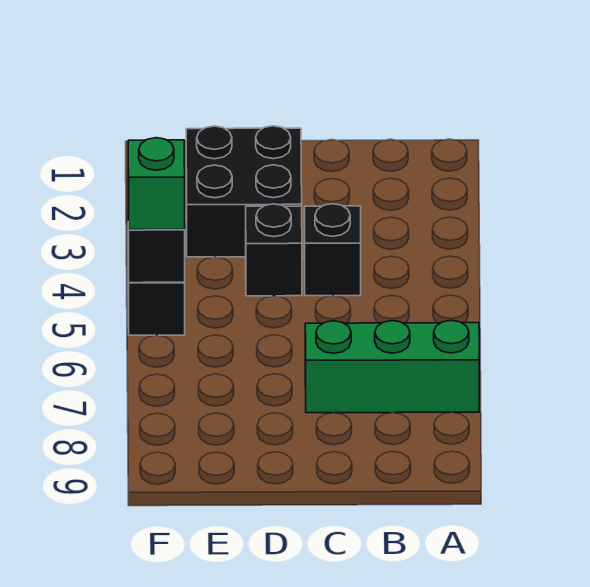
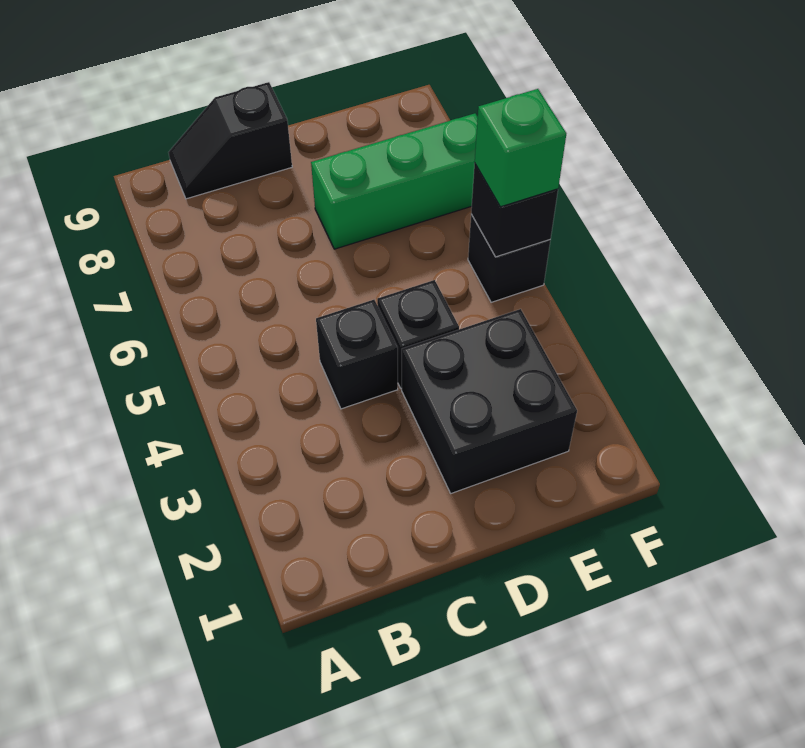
green 1x3 brick [305,320,479,413] -> green 1x3 brick moved to [311,113,478,249]
none -> black 1x2 slope [168,82,292,199]

